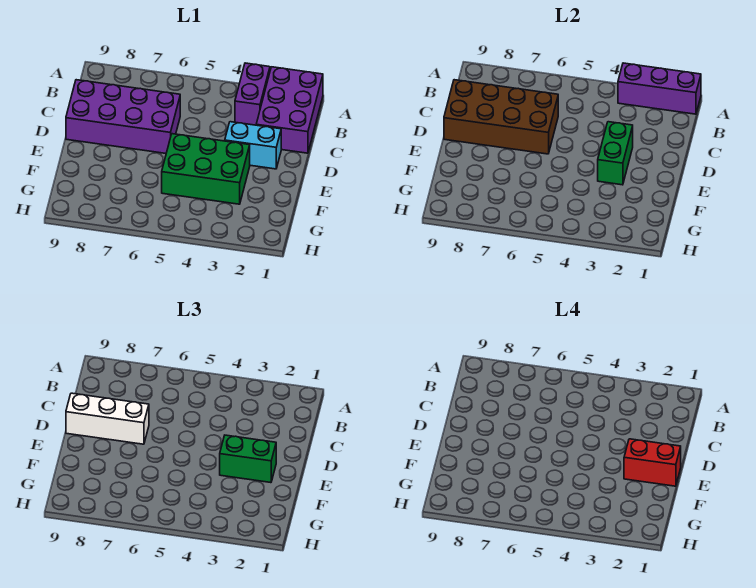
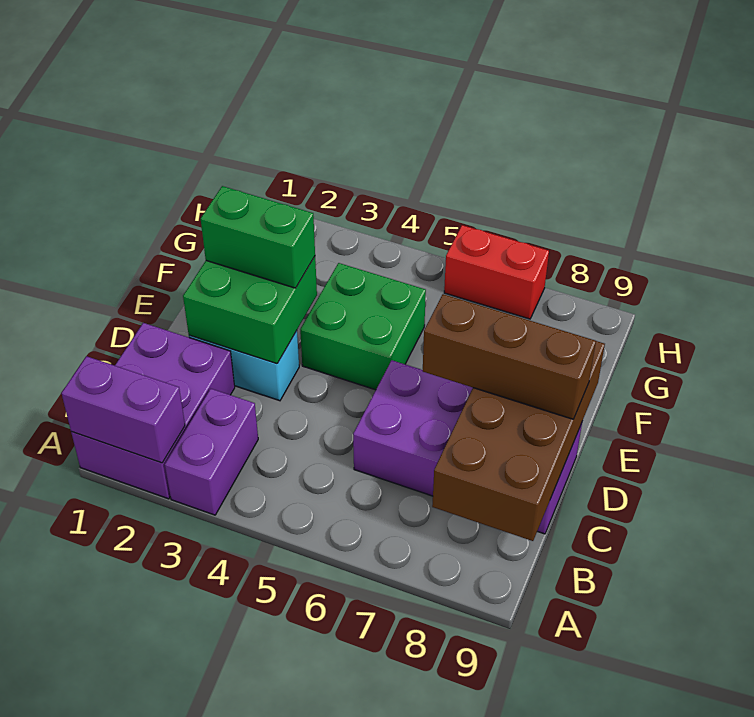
purple 1x3 brick [618,63,701,114] -> purple 1x2 brick [61,356,185,463]
brown 2x4 brick [444,80,558,154] -> brown 2x4 brick turned to [432,341,605,541]
green 1x2 brick [598,122,633,185] -> green 2x2 brick [183,257,317,364]
white 1x3 brick [66,393,149,444] -> brown 1x3 brick [423,294,596,419]
red 1x2 brick [624,439,681,486] -> red 1x2 brick moved to [444,225,549,319]
green 2x3 brick [162,134,250,204] -> green 2x2 brick [300,263,426,390]

